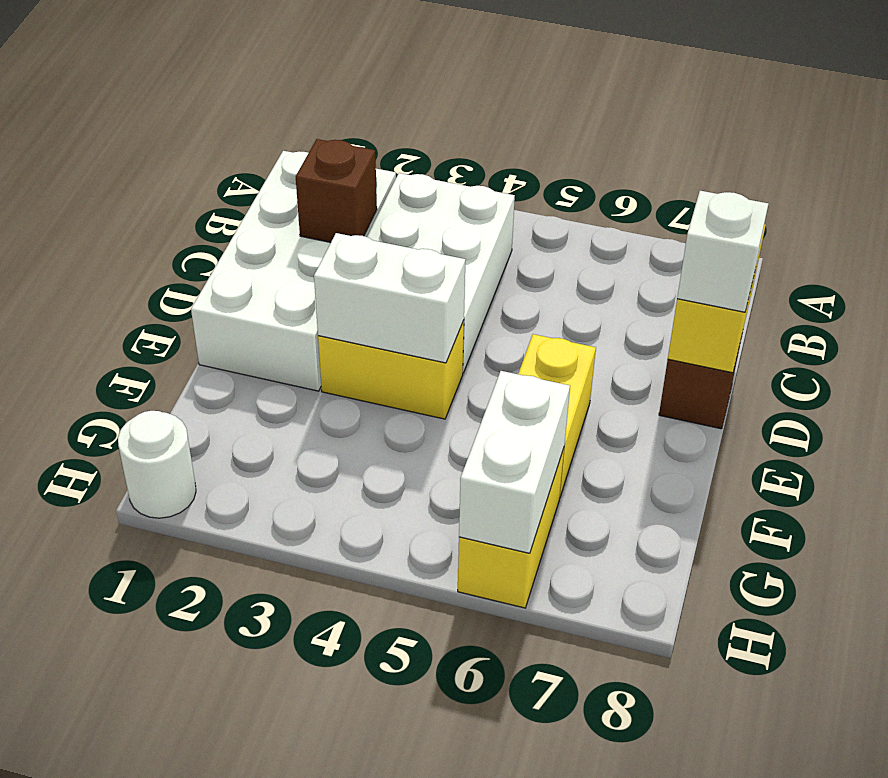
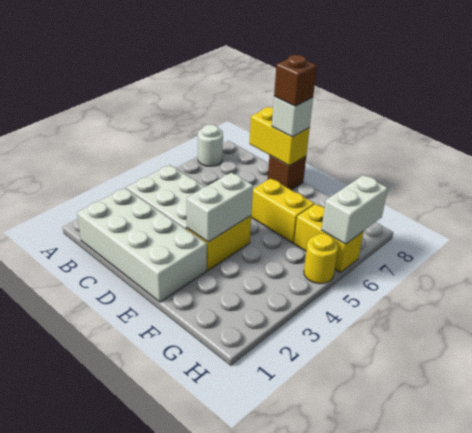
brown 1x1 brick [296,139,377,242] -> brown 1x1 brick moved to [274,55,317,106]
white 1x2 brick [459,371,570,553] -> white 1x2 brick turned to [321,175,388,244]
white 1x1 round brick [118,411,196,518] -> white 1x1 round brick moved to [198,125,223,166]
none -> yellow 1x1 round brick [304,234,338,284]

